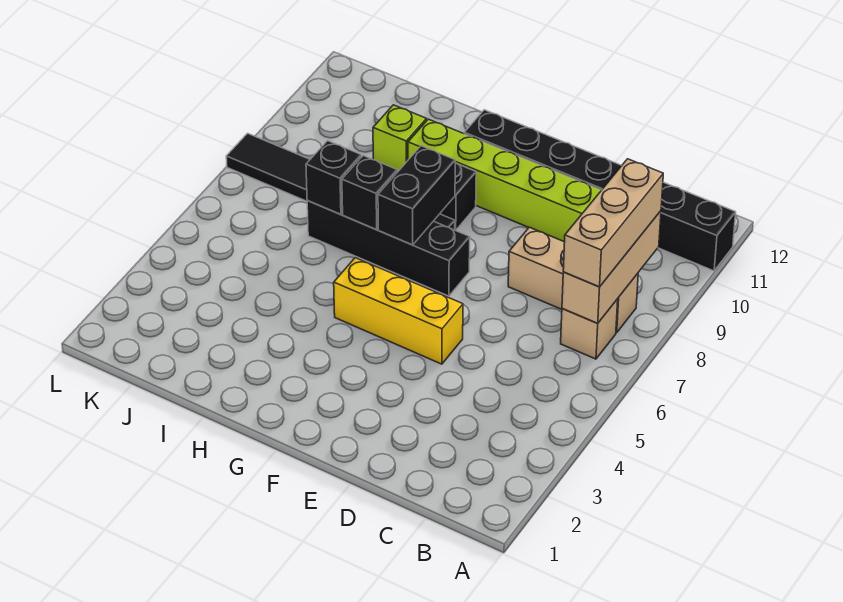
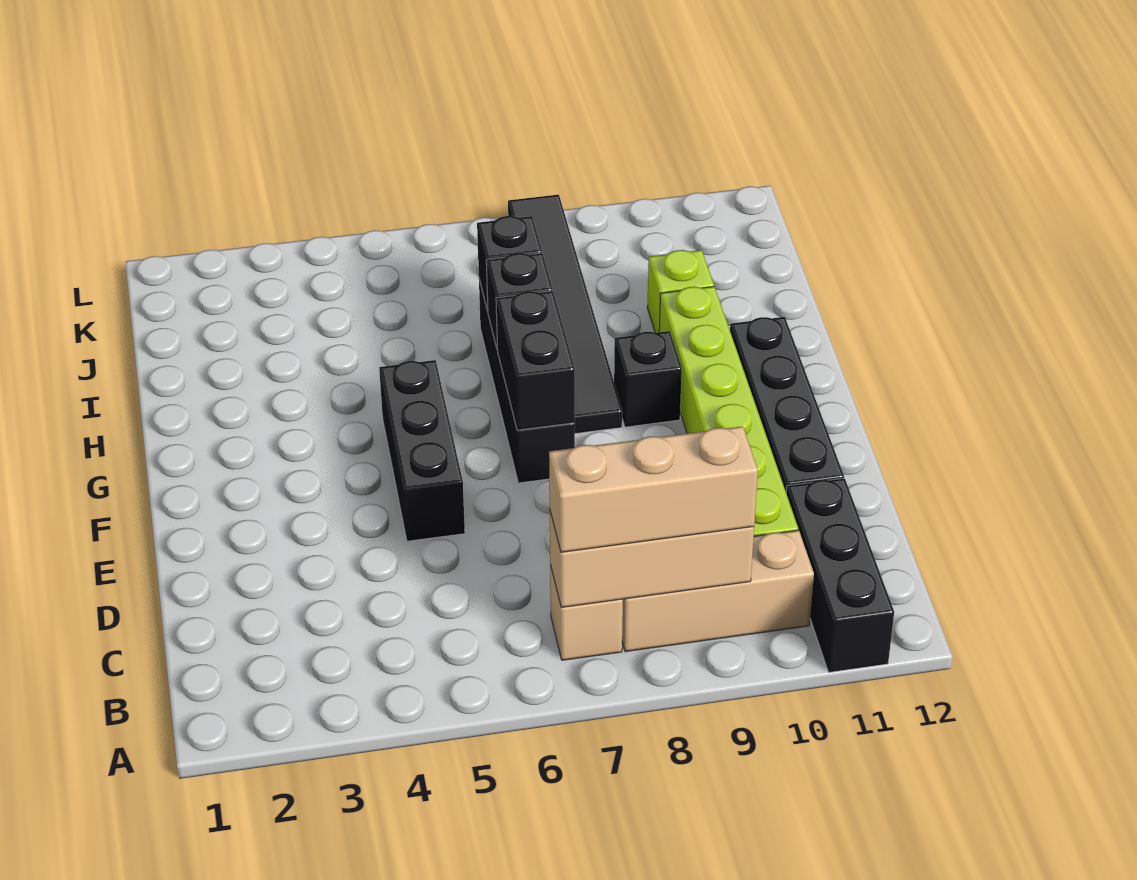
tan 1x3 brick [508,227,638,333] -> tan 1x3 brick turned to [622,530,814,652]
yellow 1x3 brick [334,258,463,364] -> black 1x3 brick [379,360,465,541]
black 1x2 brick [378,146,455,245] -> black 1x2 brick turned to [496,291,575,430]

